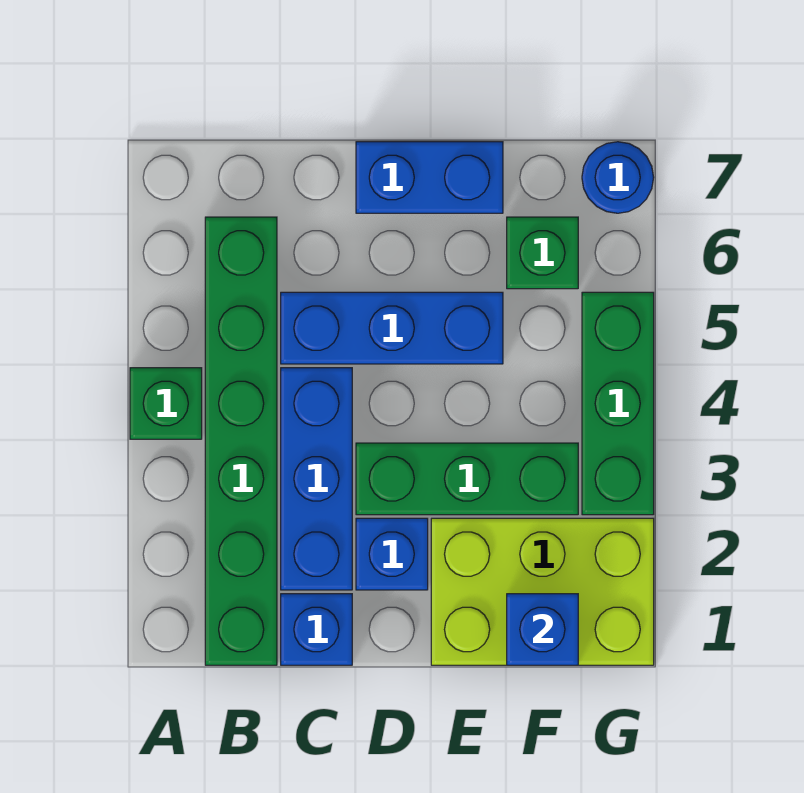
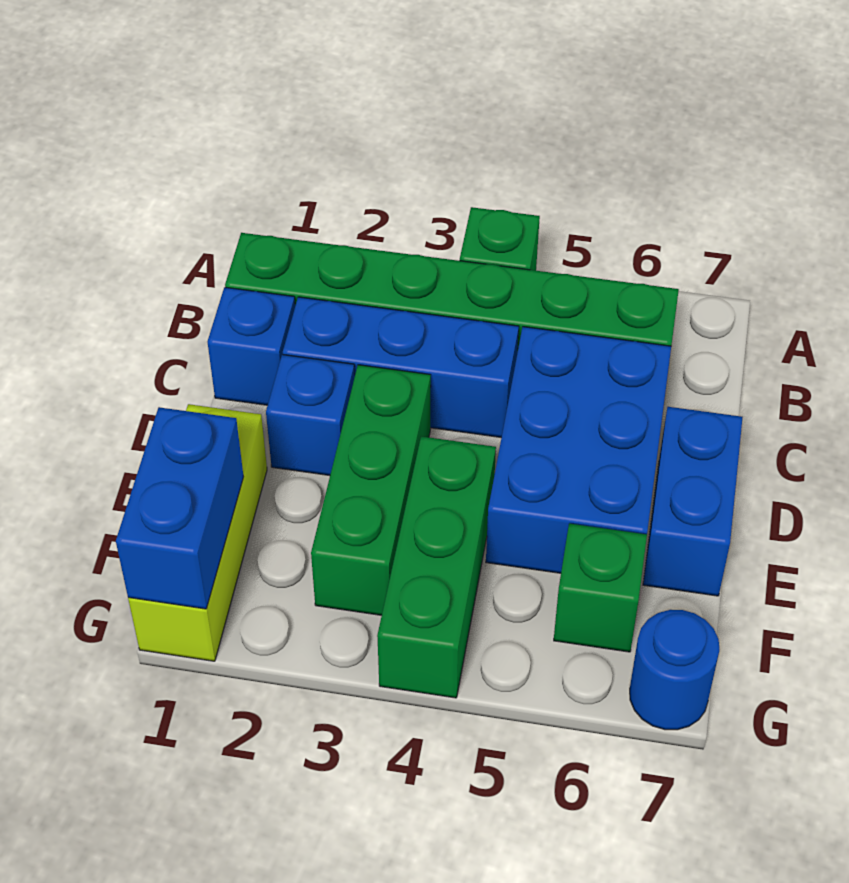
blue 1x3 brick [281,292,503,364] -> blue 2x3 brick [486,327,671,573]
lime 2x3 brick [431,518,654,665] -> lime 1x3 brick [128,404,267,661]
blue 1x1 brick [507,594,578,665] -> blue 1x2 brick [116,407,243,609]
green 1x3 brick [582,292,654,515] -> green 1x3 brick turned to [377,436,496,698]

